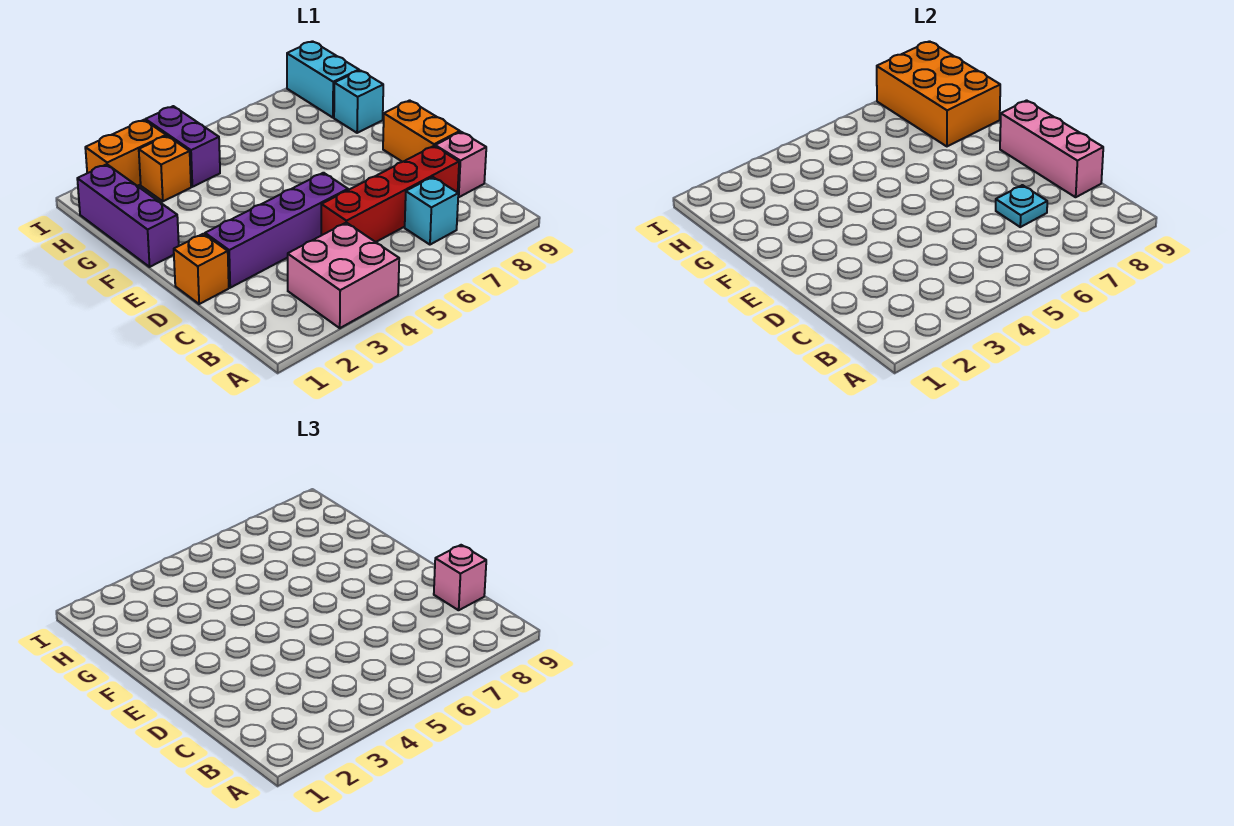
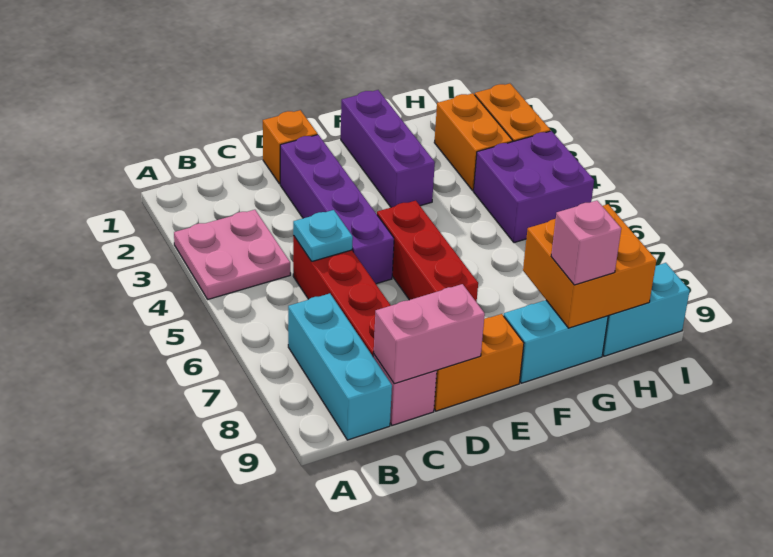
pink 2x2 brick [288,223,399,328] -> pink 2x2 plate [174,210,290,299]
cyan 1x1 brick [405,177,458,245] -> cyan 1x3 brick [288,293,392,440]
cyan 1x1 plate [996,185,1047,227] -> cyan 1x1 plate moved to [293,210,353,261]
pink 1x3 brick [1000,100,1103,197] -> pink 1x2 brick [374,284,485,384]
pink 1x1 brick [434,545,486,610] -> pink 1x1 brick moved to [551,201,621,285]
none -> red 1x3 brick [377,201,478,302]
purple 1x3 brick [77,164,179,267] -> purple 1x3 brick turned to [341,90,435,207]
orange 2x3 brick [877,41,1000,146] -> orange 2x2 brick [523,204,656,328]
cyan 1x1 brick [334,70,383,133] -> cyan 1x2 brick [504,300,608,383]
orange 1x1 brick [139,136,191,201] -> orange 1x2 brick [434,93,513,191]
purple 1x2 brick [145,106,220,187] -> purple 2x2 brick [474,131,594,243]

